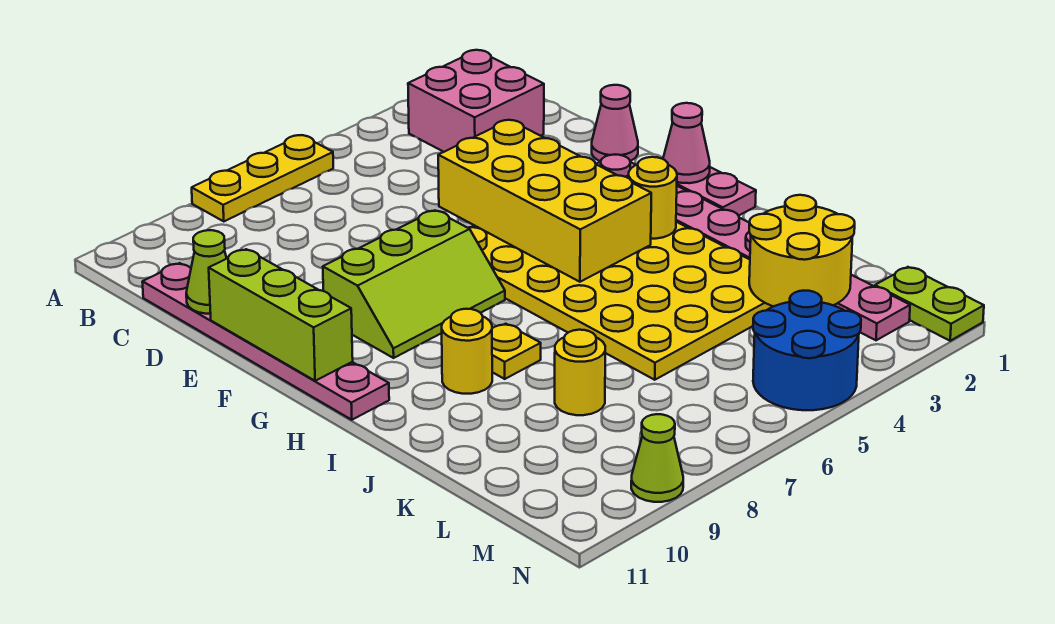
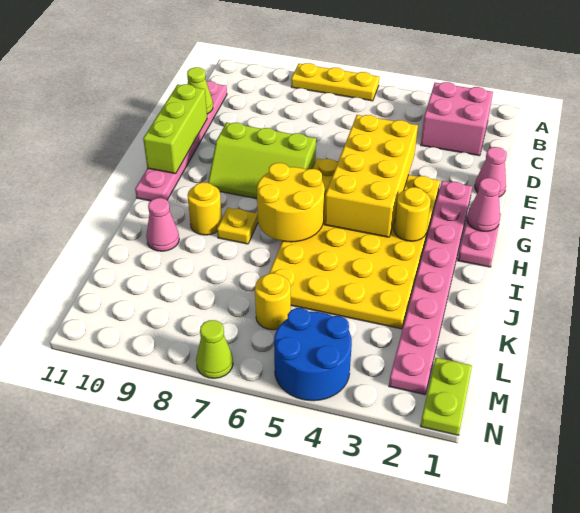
none -> pink 1x1 cone [146,198,179,251]
yellow 2x2 round brick [749,195,855,306] -> yellow 2x2 round brick moved to [257,163,325,242]
yellow 1x1 round brick [555,330,605,415] -> yellow 1x1 round brick moved to [255,273,291,330]
lime 1x1 cone [631,414,683,502] -> lime 1x1 cone moved to [196,320,233,378]

